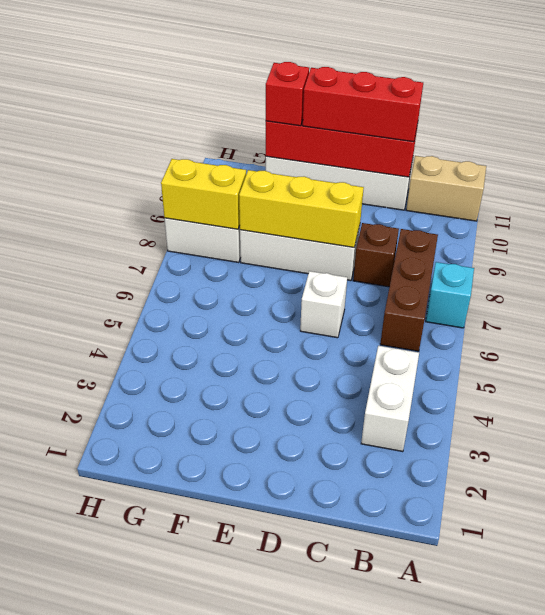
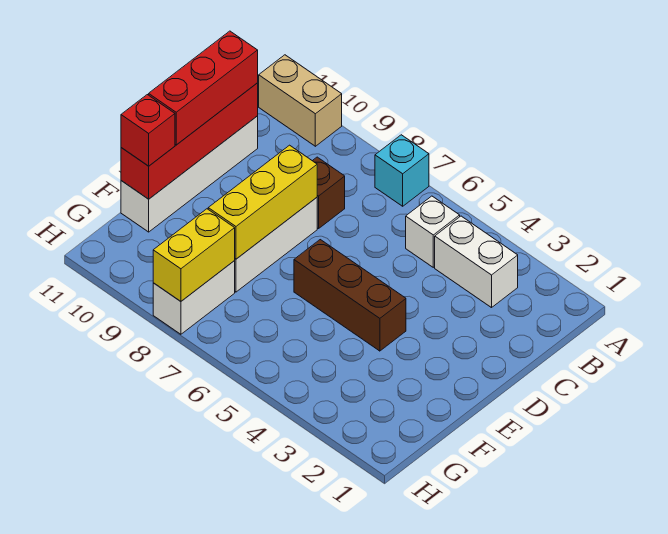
tan 1x2 brick [406,156,486,221] -> tan 1x2 brick turned to [259,55,342,146]
brown 1x3 brick [380,229,438,351] -> brown 1x3 brick moved to [294,240,406,351]
white 1x1 brick [300,271,347,338] -> white 1x1 brick moved to [406,196,460,267]

